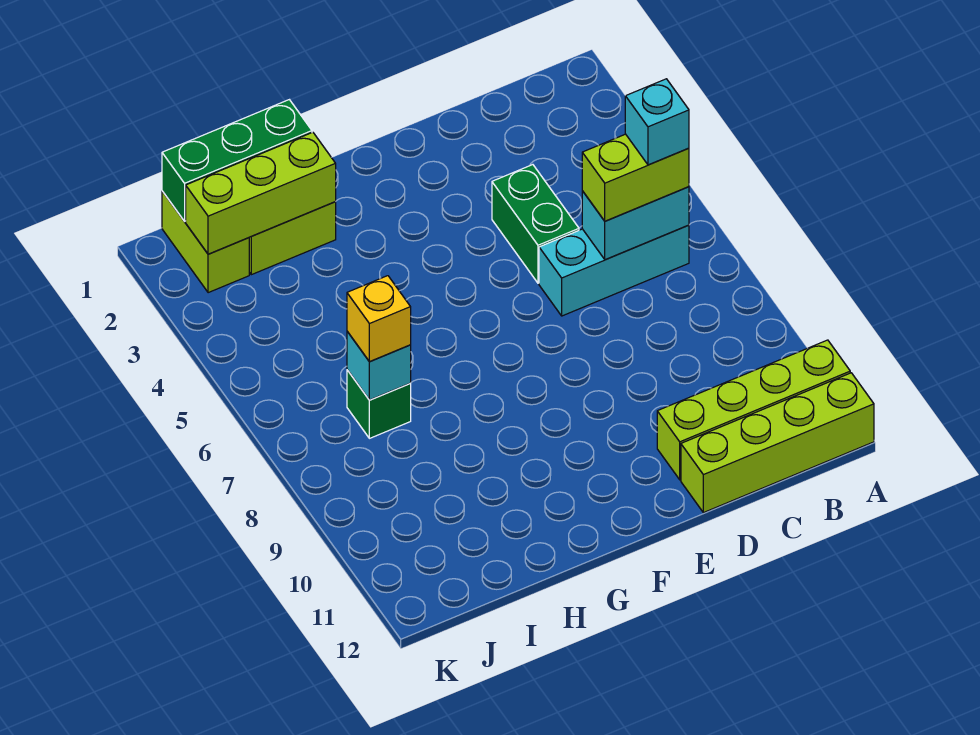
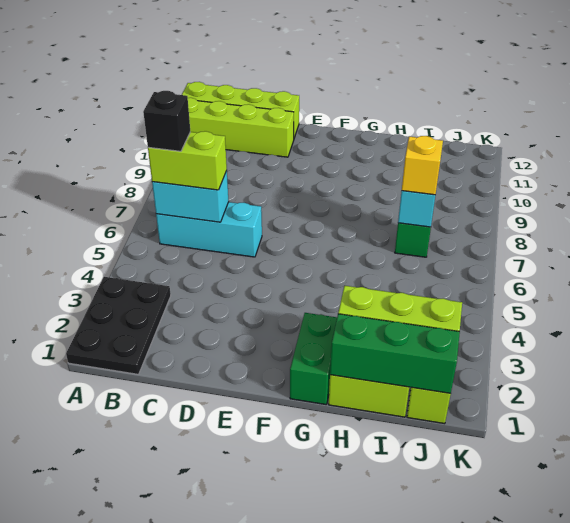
none -> black 2x3 plate [66,277,171,374]
cyan 1x1 brick [625,79,689,165] -> black 1x1 brick [143,91,190,151]
green 1x2 brick [492,165,579,283] -> green 1x2 brick moved to [290,313,337,404]

